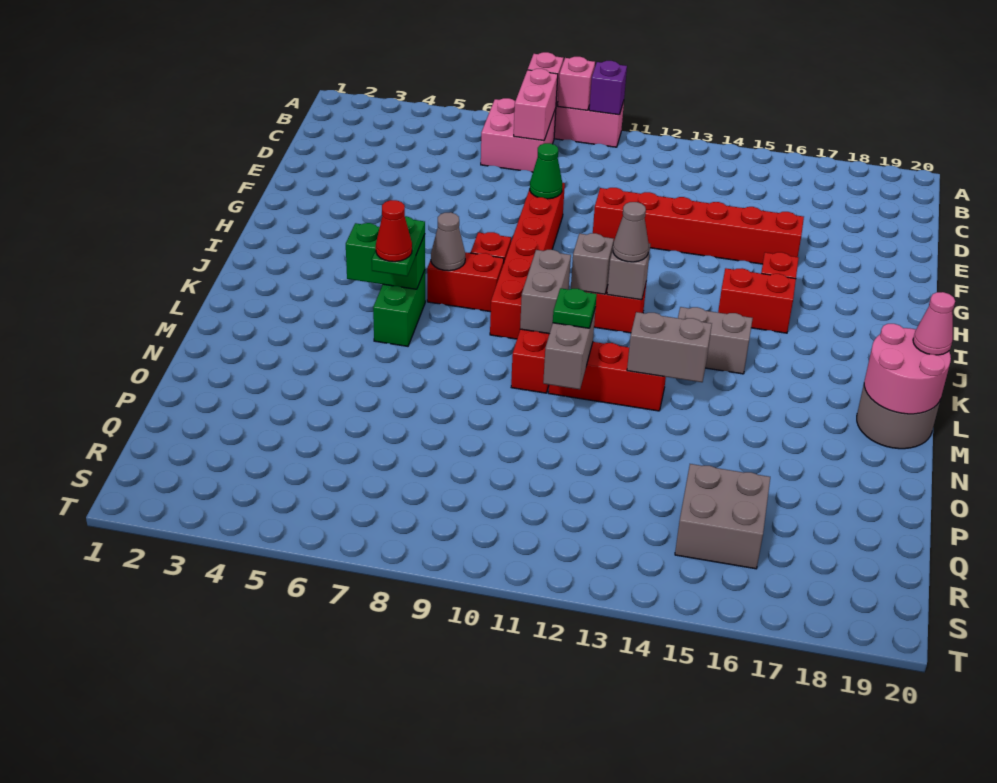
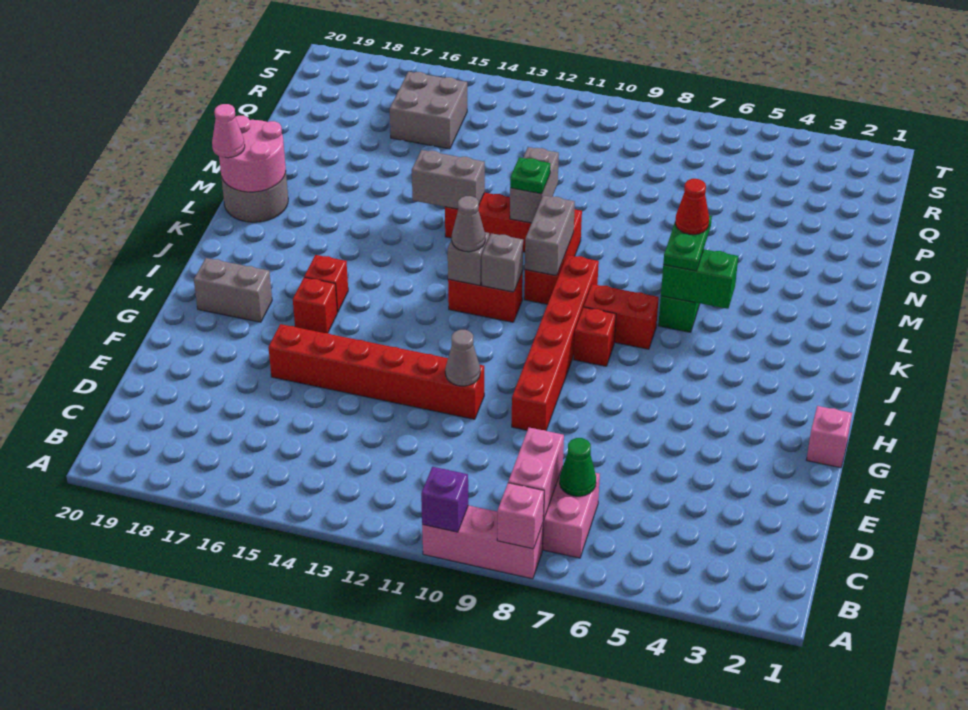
pink 1x1 brick [558,57,595,110] -> pink 1x1 brick moved to [807,406,852,468]
green 1x1 cone [530,143,562,199] -> green 1x1 cone moved to [560,438,596,496]
red 1x2 brick [718,268,796,333] -> red 1x1 brick [304,255,348,312]
grey 1x1 cone [431,212,465,271] -> grey 1x1 cone moved to [445,330,480,386]
grey 1x2 brick [678,307,753,374] -> grey 1x2 brick moved to [194,258,272,322]

